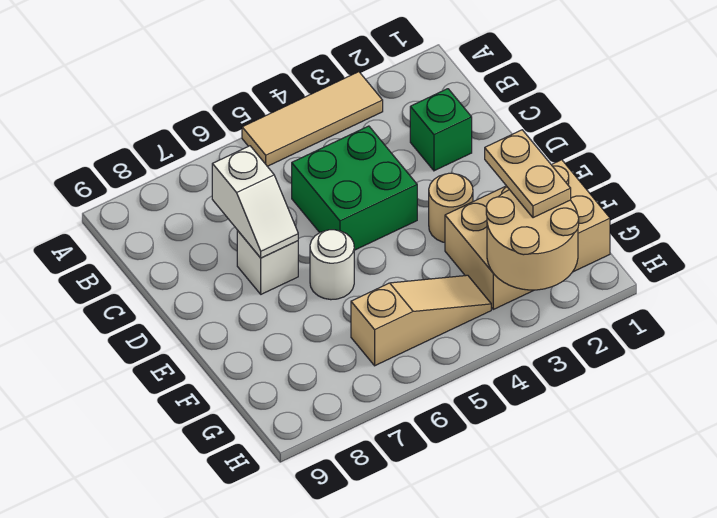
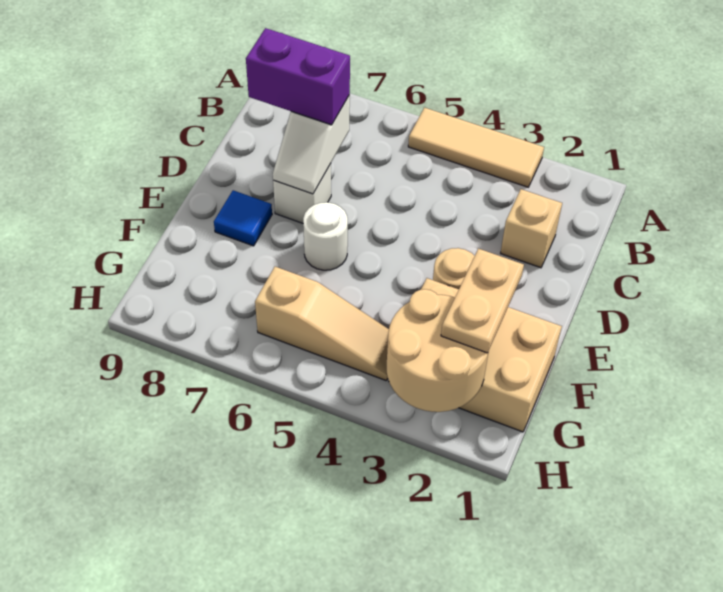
green 1x1 brick [410,89,472,171] -> tan 1x1 brick [501,189,562,268]
green 2x2 brick [292,126,417,250] -> none
none -> purple 1x2 brick [246,28,350,125]
none -> blue 1x1 tile [214,190,272,246]

